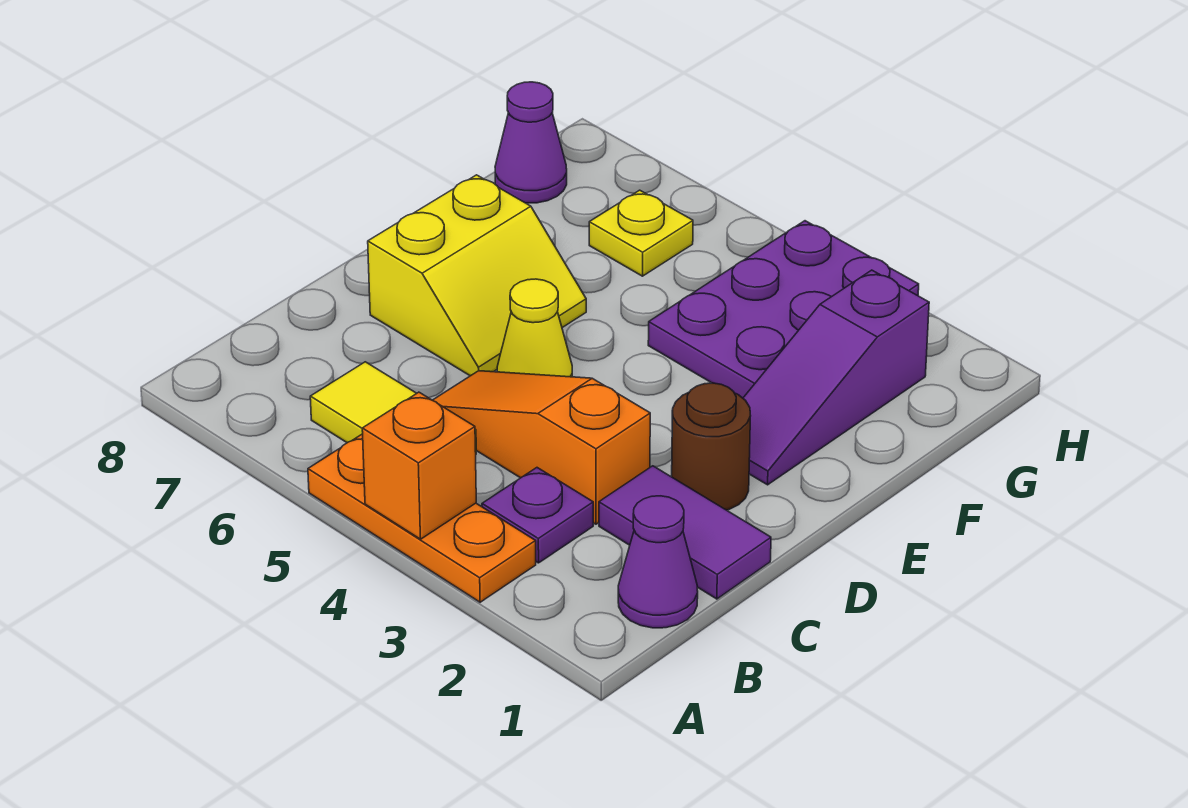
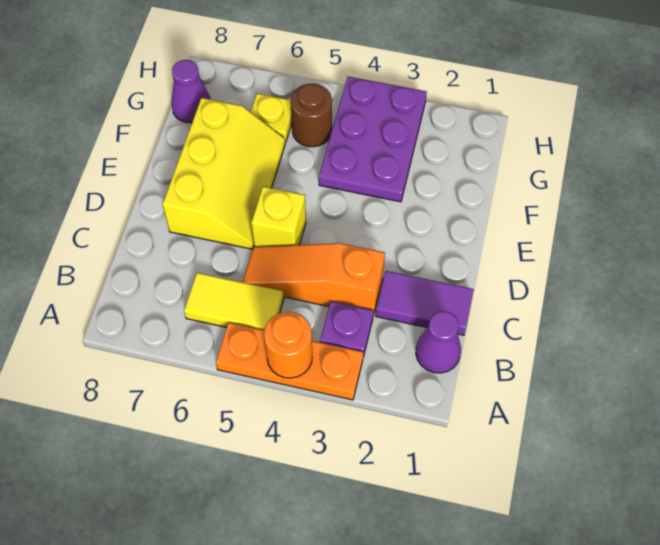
orange 1x1 brick [362,392,476,539] -> orange 1x1 round brick [264,312,312,378]
brown 1x1 round brick [672,383,751,510] -> brown 1x1 round brick moved to [291,84,332,147]
yellow 1x1 cone [497,279,572,377] -> yellow 1x1 brick [251,187,306,247]
yellow 2x2 slope [368,175,586,376] -> yellow 2x3 slope [163,98,285,249]
purple 1x3 slope [743,270,929,485] -> none

